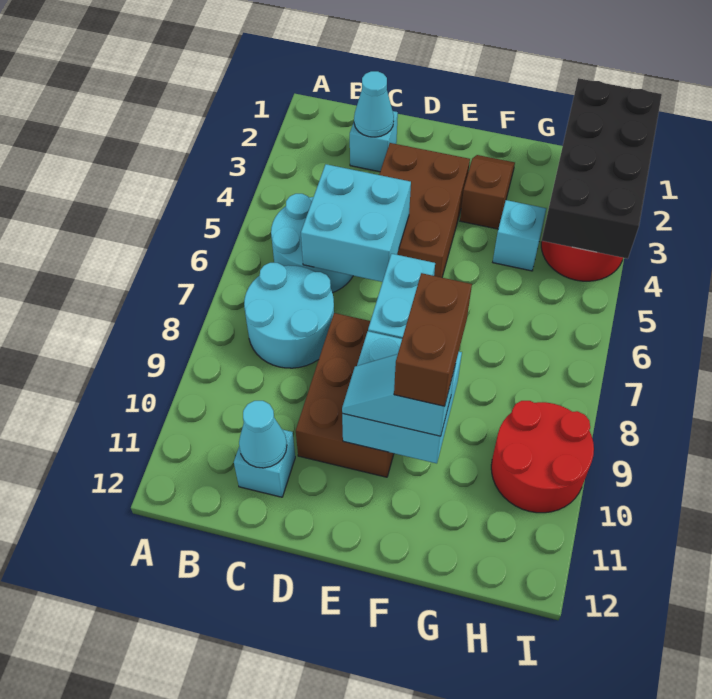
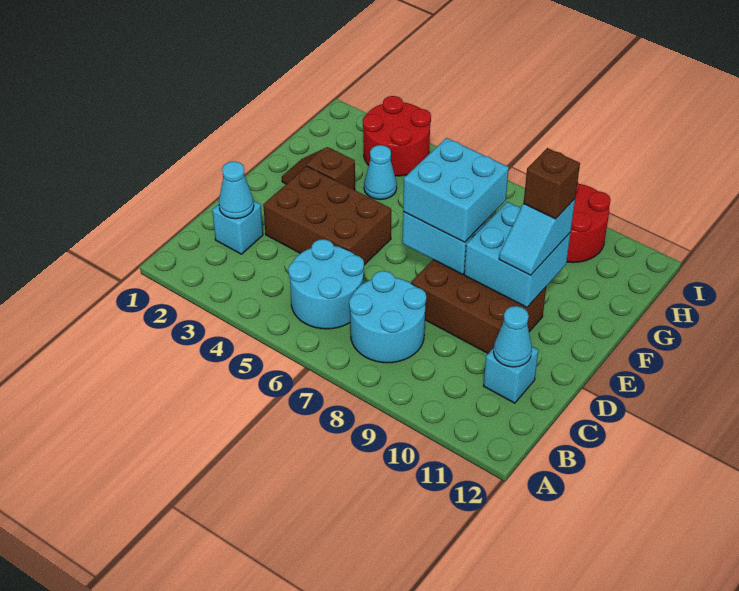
cyan 2x2 brick [301,164,411,282] -> cyan 2x2 brick moved to [403,138,509,242]
brown 1x2 brick [394,273,472,406] -> brown 1x1 brick [524,148,580,219]
cyan 1x1 brick [493,200,546,271] -> cyan 1x1 cone [364,145,397,200]
black 2x4 brick [542,78,662,259] -> none

